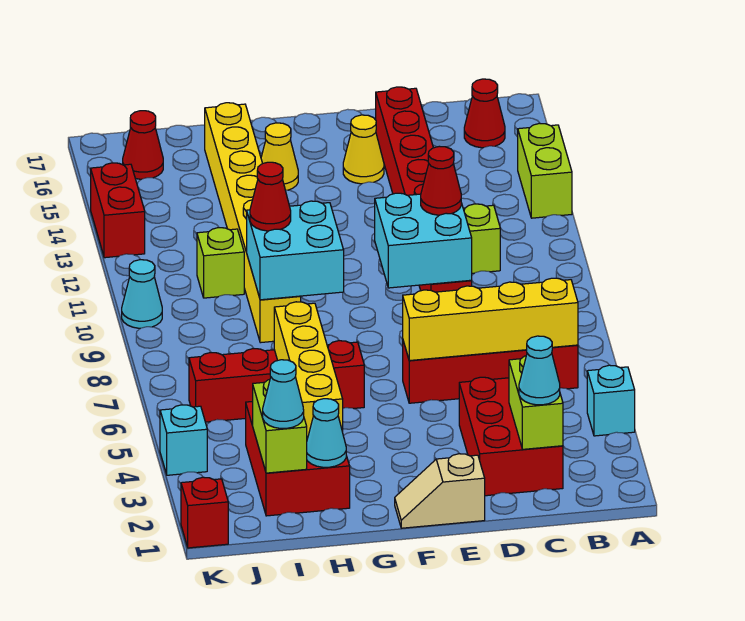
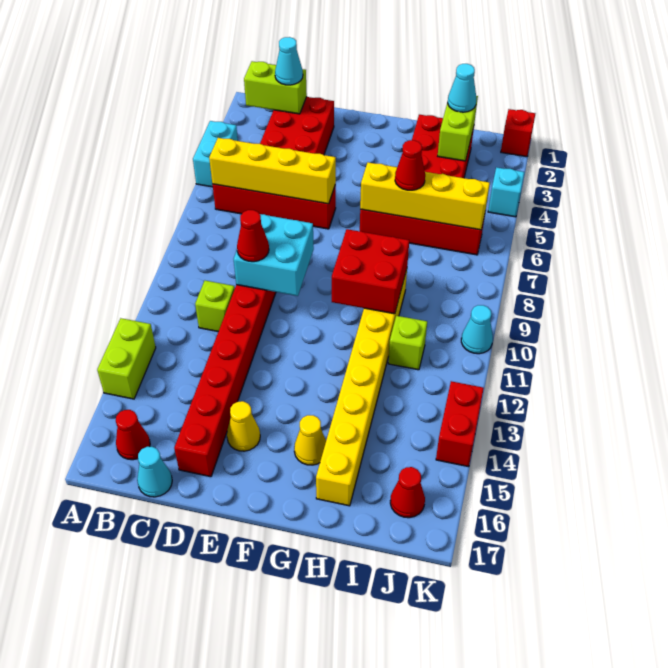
cyan 1x1 brick [587,365,635,436] -> cyan 1x2 brick [193,121,238,187]
lime 1x2 brick [509,356,563,449] -> lime 1x2 brick turned to [244,61,307,114]
tan 1x2 slope [395,454,485,528] -> none
cyan 2x2 brick [247,201,344,300] -> red 2x2 brick [332,229,409,314]
cyan 1x1 cone [307,399,346,467] -> cyan 1x1 cone moved to [137,447,172,497]
yellow 1x4 brick [274,302,343,439] -> yellow 1x4 brick turned to [360,162,490,230]
red 1x1 cone [250,162,291,231] -> red 1x1 cone moved to [395,140,425,190]

